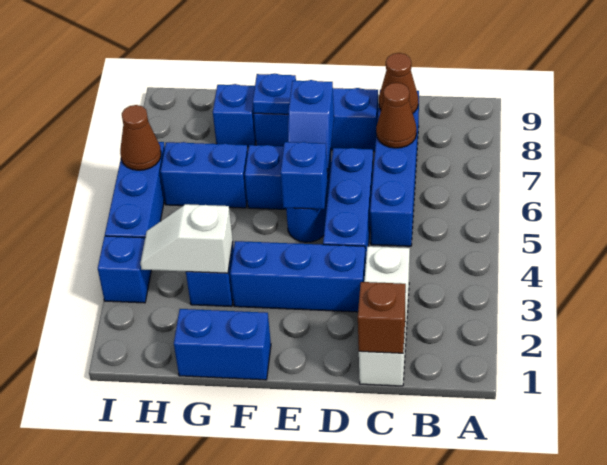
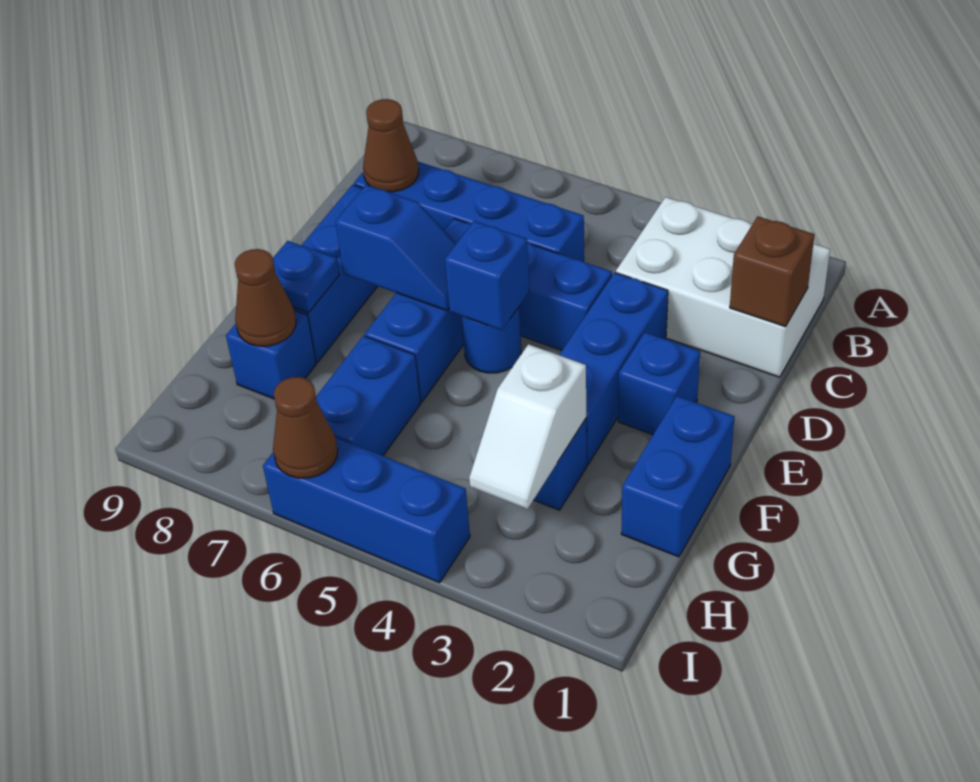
white 1x3 brick [359,246,410,386] -> white 2x3 brick [616,197,830,377]
brown 1x1 cone [376,83,417,148] -> brown 1x1 cone moved to [235,249,296,346]
blue 1x1 brick [98,236,151,303] -> blue 1x1 brick moved to [618,332,700,435]

